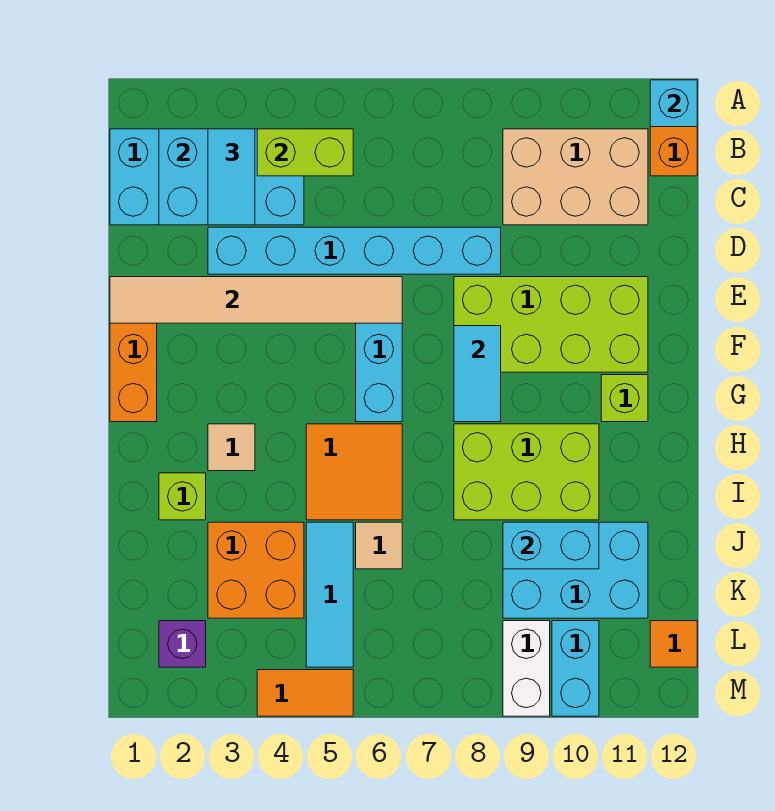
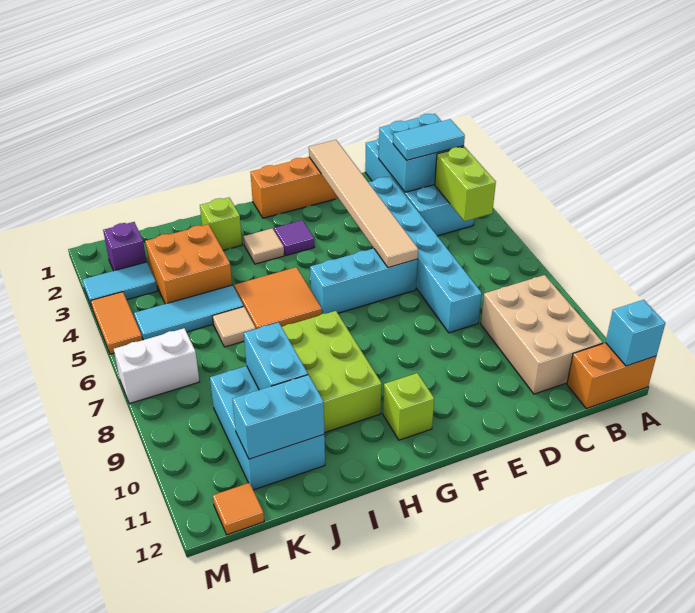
lime 2x4 brick [454,277,648,372] -> none
cyan 1x2 tile [454,326,501,422] -> cyan 1x2 tile moved to [83,262,157,307]
none -> purple 1x1 tile [274,220,315,255]
white 1x2 brick [503,621,550,716] -> white 1x2 brick moved to [114,328,200,404]
cyan 1x2 brick [552,621,599,716] -> cyan 1x2 brick moved to [232,375,324,459]

